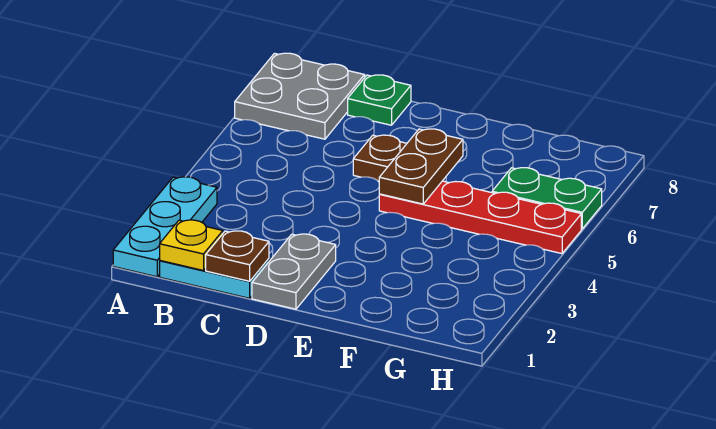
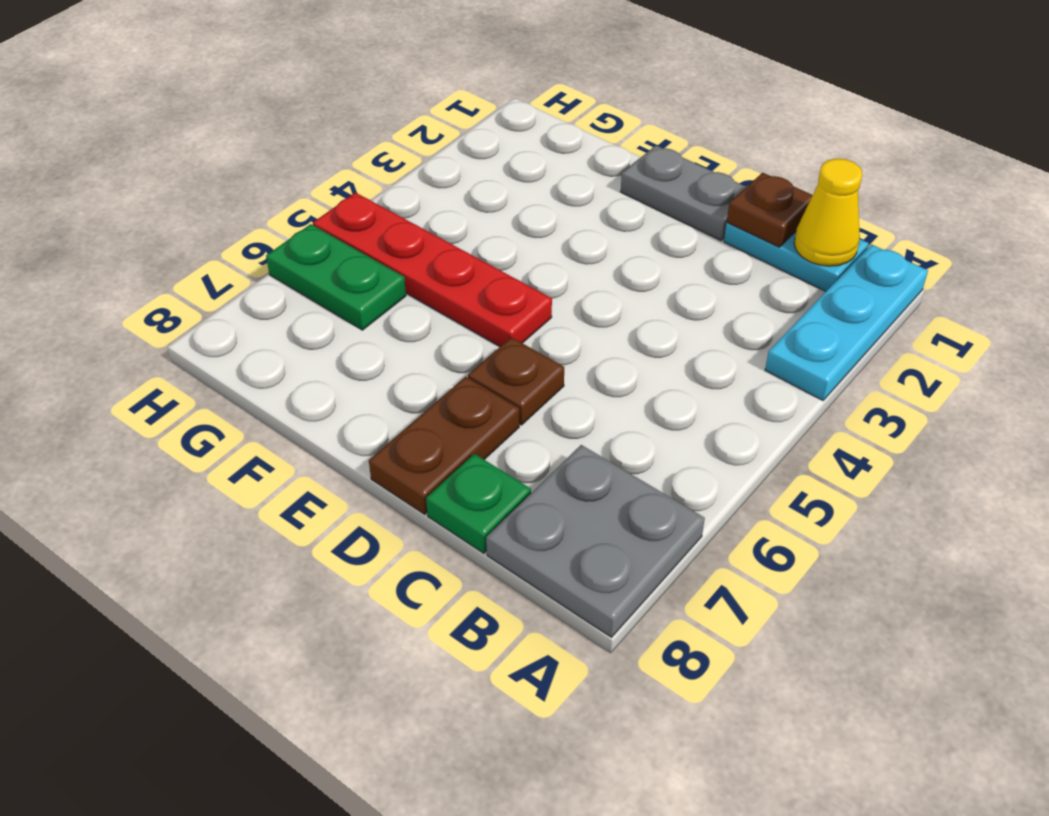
yellow 1x1 plate [160,220,223,271] -> yellow 1x1 cone [794,159,862,266]
grey 1x2 plate [252,234,336,309] -> grey 1x2 plate turned to [621,145,746,241]
brown 1x2 plate [379,129,463,204] -> brown 1x2 plate moved to [369,377,519,514]

